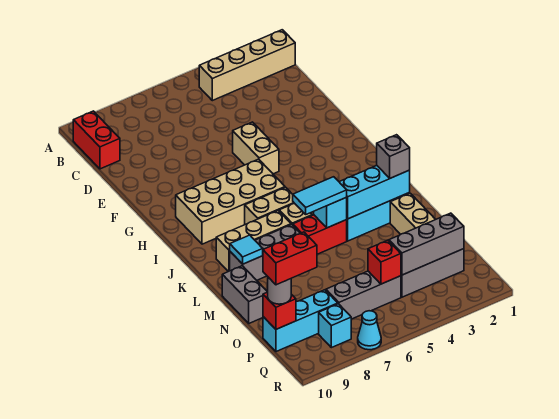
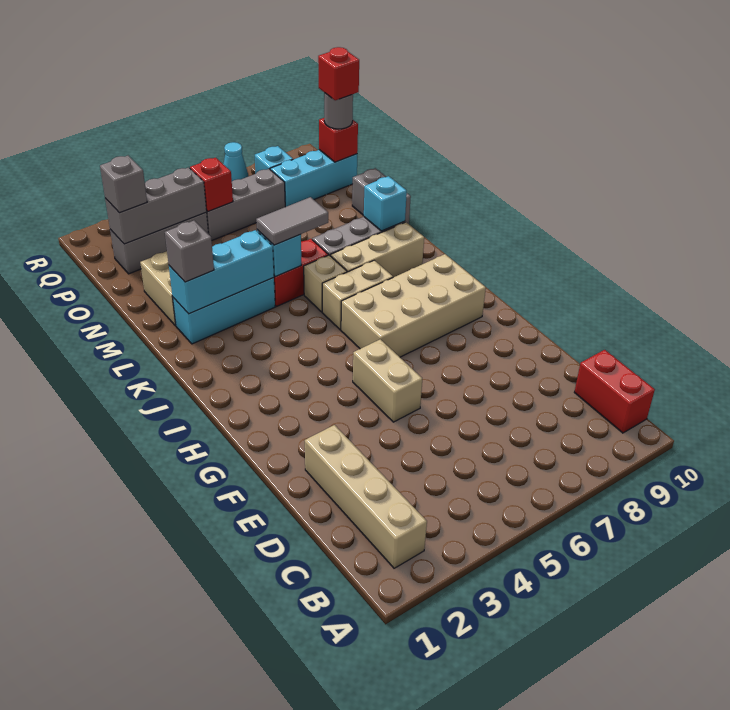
tan 1x4 brick [199,30,295,101] -> tan 1x4 brick turned to [305,425,427,568]
cyan 1x2 tile [293,177,347,214] -> grey 1x2 tile [256,197,328,245]
cyan 1x1 tile [230,235,263,264] -> cyan 1x1 brick [364,176,407,231]
none -> grey 1x1 brick [100,156,147,213]
red 1x2 brick [263,232,317,285] -> red 1x1 brick [318,47,359,100]

